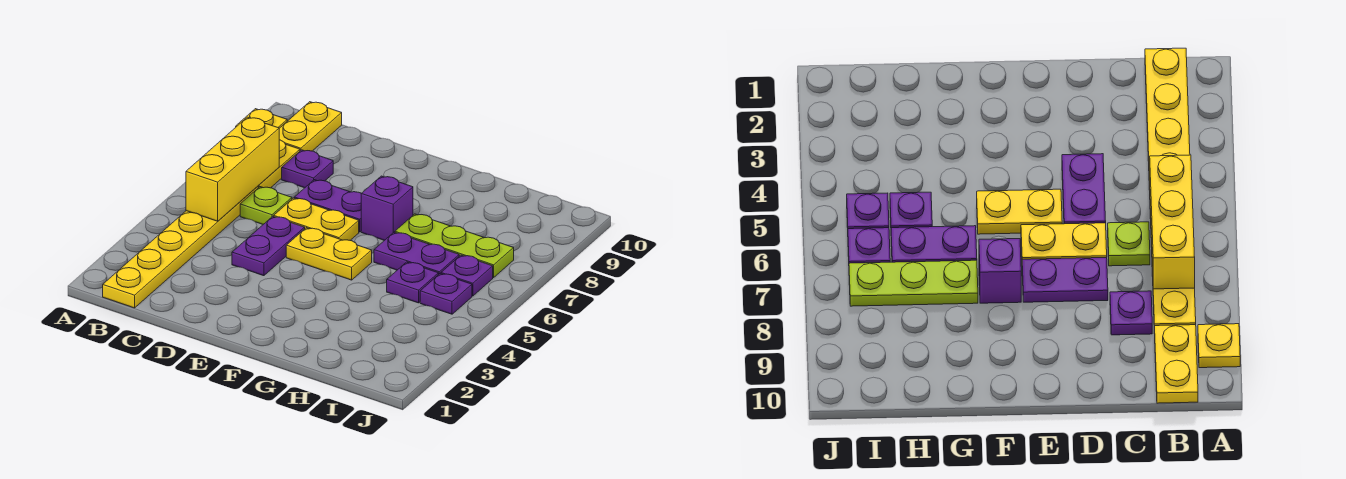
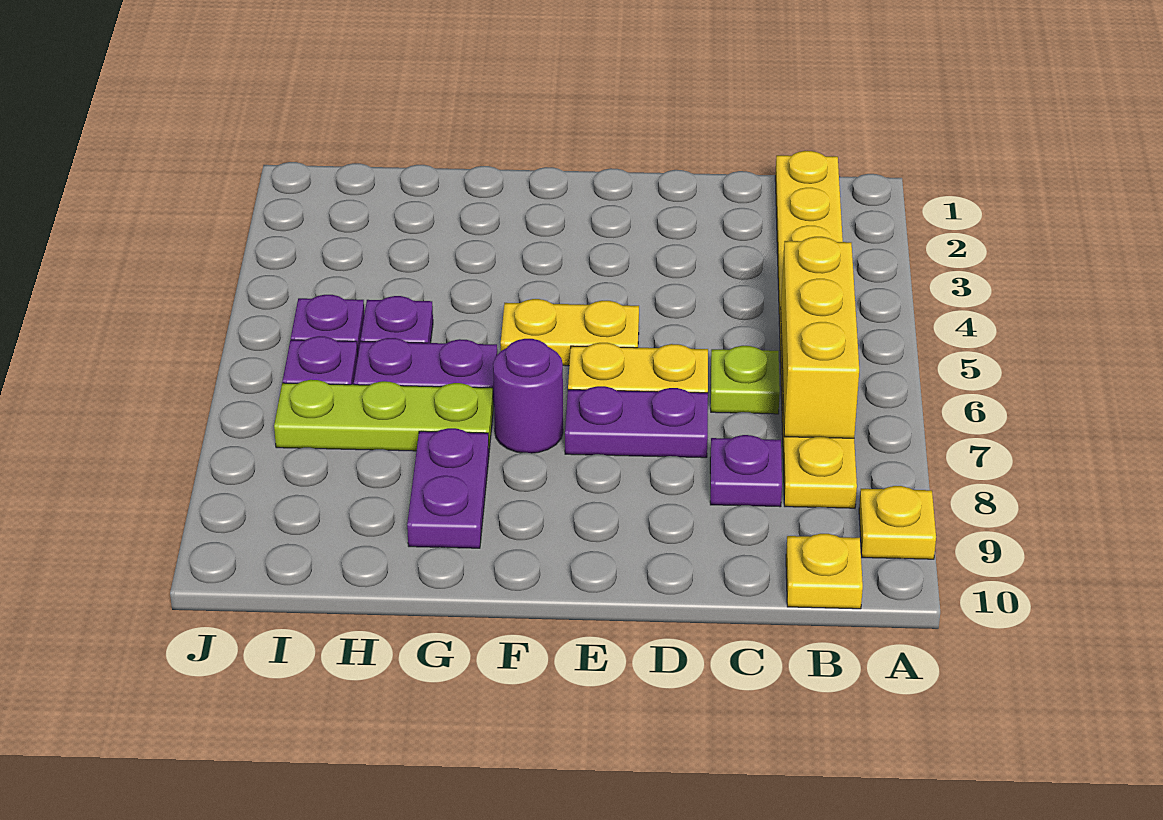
yellow 1x2 plate [279,102,342,151] -> yellow 1x1 plate [786,534,863,609]
purple 1x2 plate [232,216,305,276] -> purple 1x2 plate moved to [407,428,489,548]
purple 1x1 brick [361,176,413,240] -> purple 1x1 round brick [493,339,563,453]

